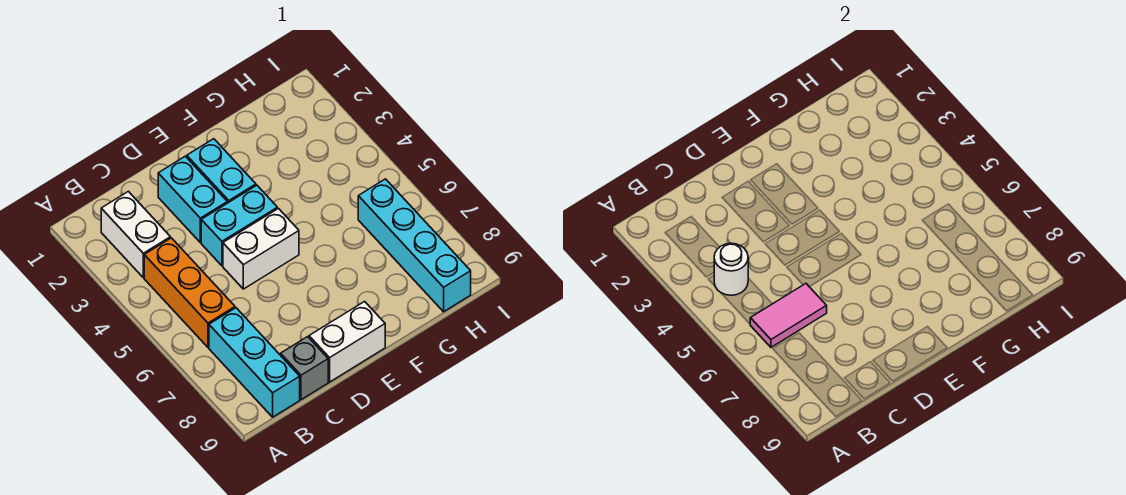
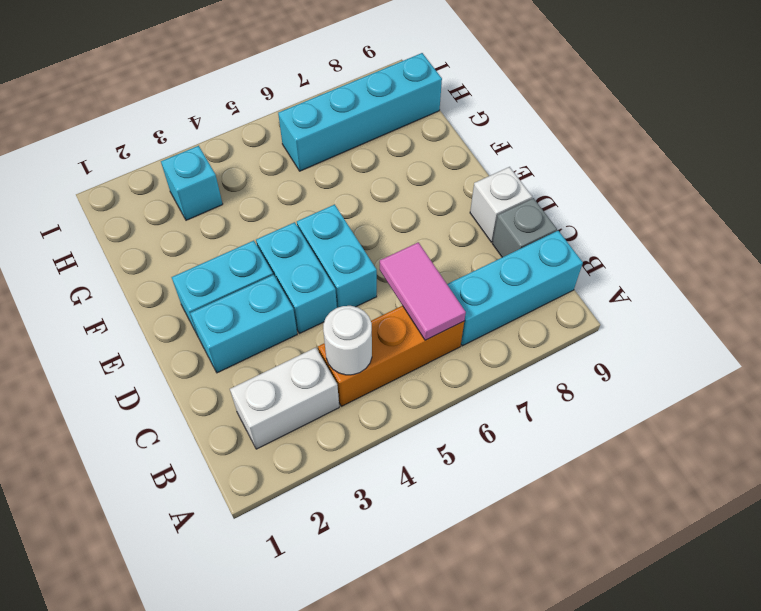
white 1x2 brick [223,209,299,289] -> cyan 1x2 brick [297,204,377,308]
white 1x2 brick [309,301,385,382] -> white 1x1 brick [470,167,532,242]
none -> cyan 1x1 brick [161,146,223,220]

